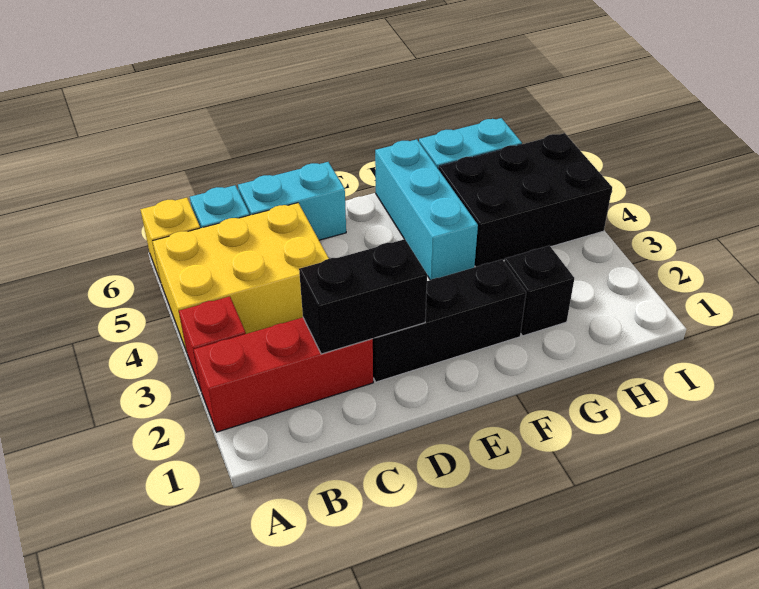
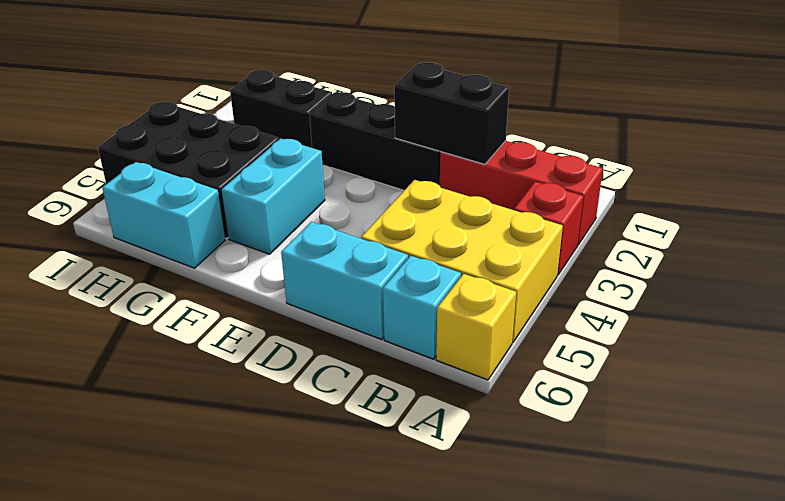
cyan 1x3 brick [375,139,478,280] -> cyan 1x2 brick [222,139,325,254]
black 1x1 brick [504,246,574,336] -> black 1x2 brick [230,70,332,148]

